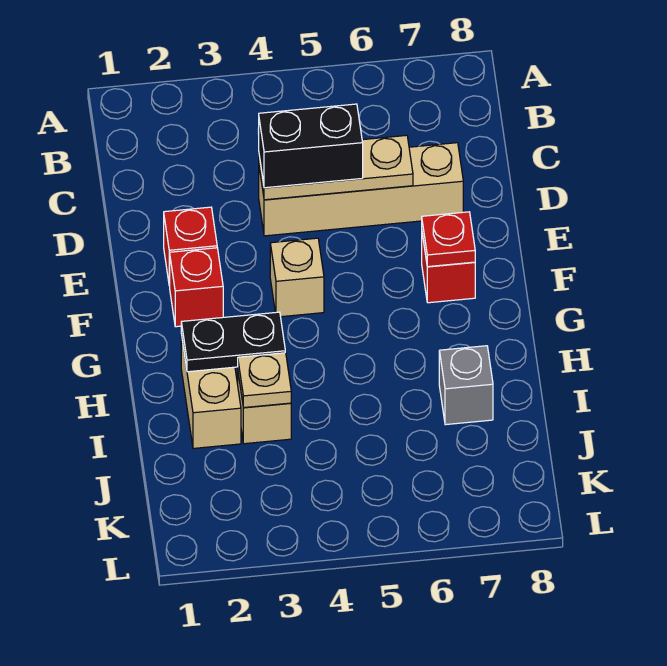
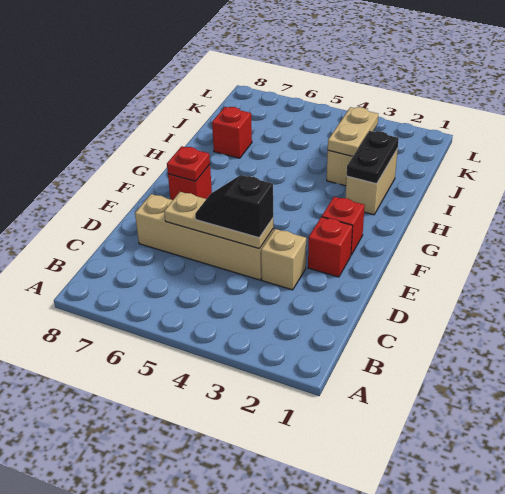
black 1x2 brick [259,104,363,188] -> black 1x2 slope [195,175,273,238]
tan 1x1 brick [270,238,324,317] -> tan 1x1 brick moved to [261,229,306,290]
black 1x2 plate [181,312,285,372] -> black 1x2 plate turned to [347,131,399,184]
tan 1x1 plate [238,353,291,408] -> tan 1x2 plate [328,107,378,156]
grey 1x1 brick [439,346,493,425] -> red 1x1 brick [212,107,252,158]

